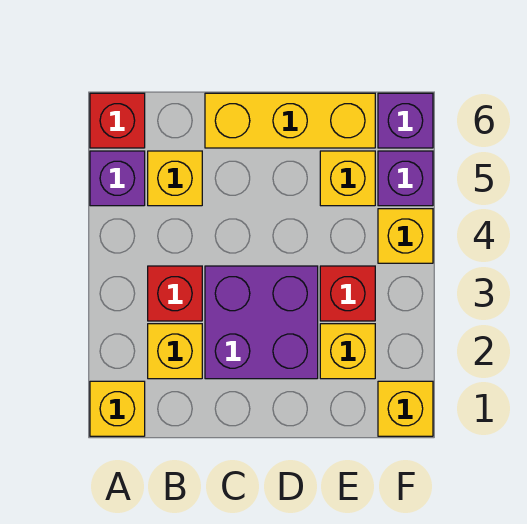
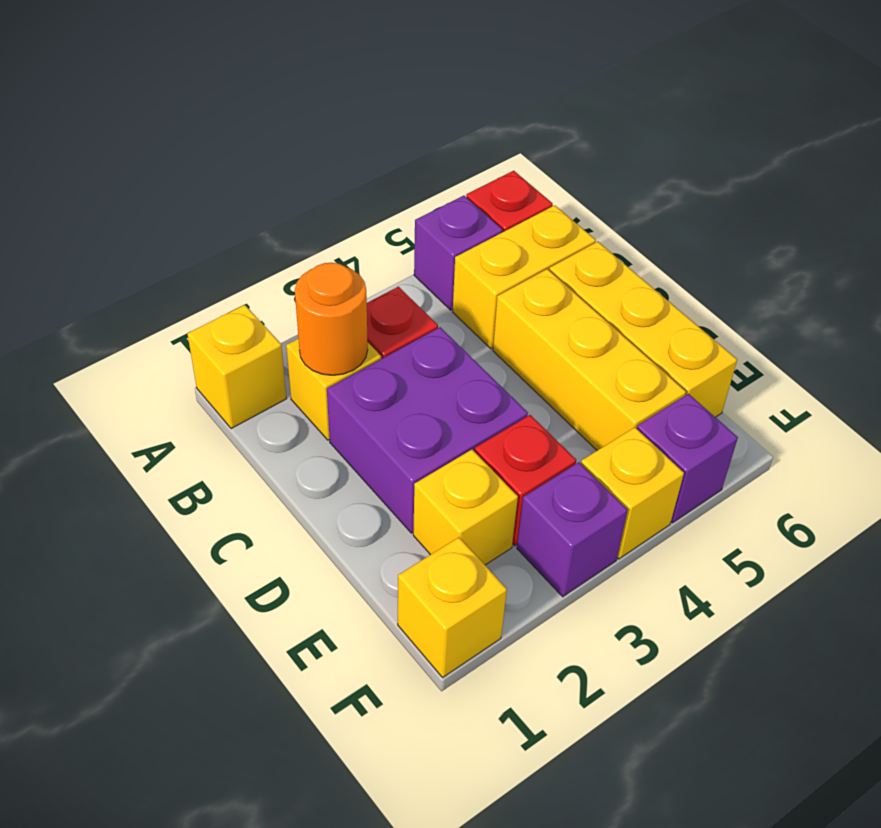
none -> orange 1x1 round brick [295,263,368,375]
yellow 1x1 brick [148,151,202,206] -> yellow 1x2 brick [453,205,596,349]
yellow 1x1 brick [320,151,375,206] -> yellow 1x3 brick [493,269,686,450]
purple 1x1 brick [378,93,433,148] -> purple 1x1 brick moved to [517,462,628,597]

